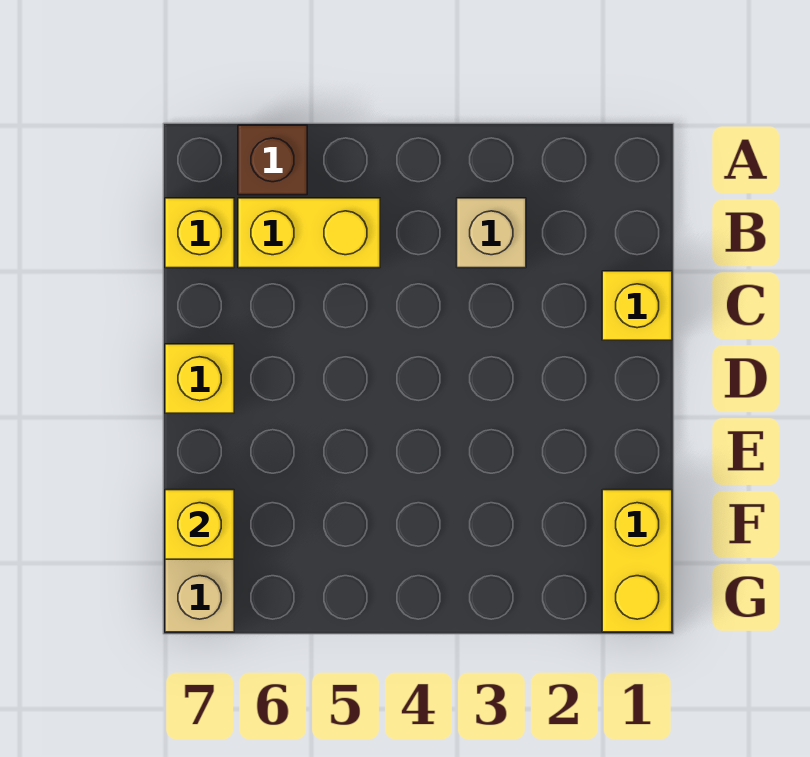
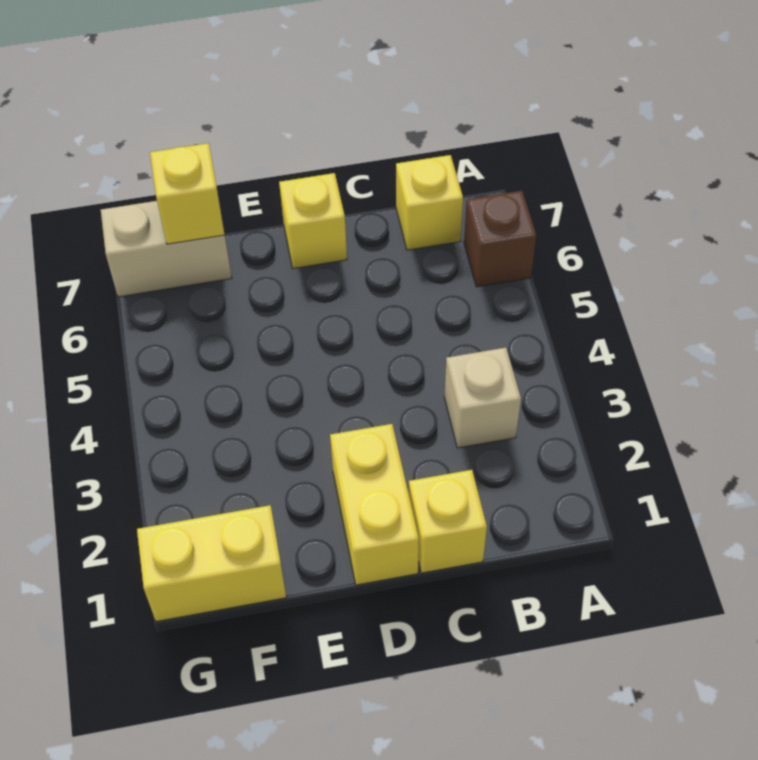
yellow 1x2 brick [238,198,380,268] -> yellow 1x2 brick moved to [330,424,419,585]

